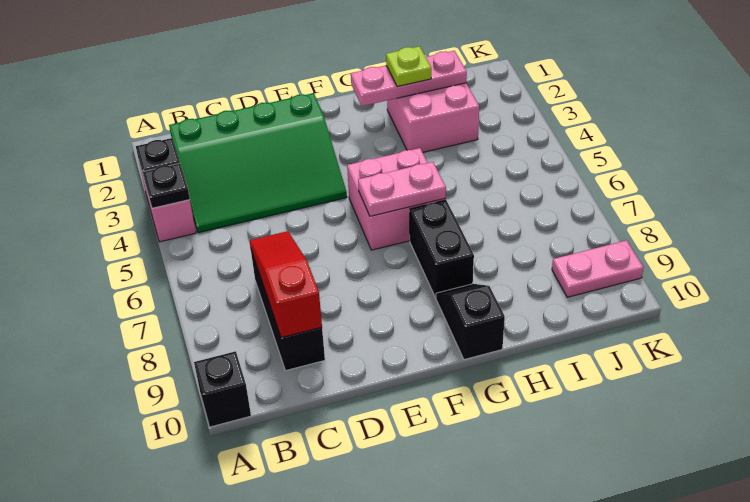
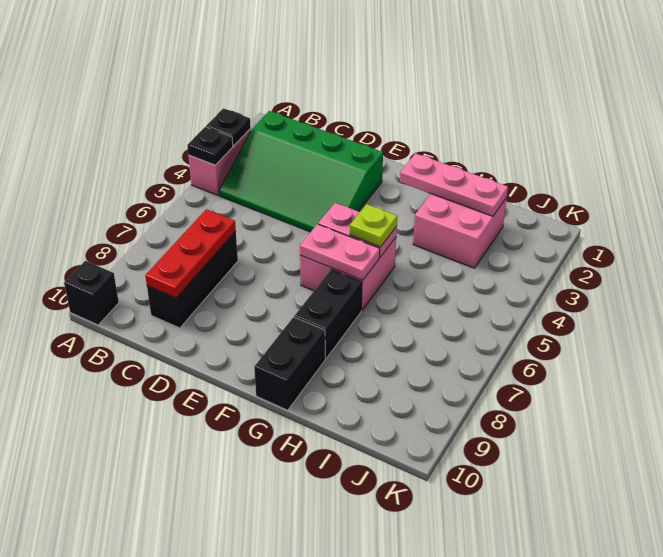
red 1x3 slope [250,231,322,338] -> red 1x3 plate [145,209,236,298]
black 1x2 slope [436,284,505,360] -> black 1x2 brick [254,317,325,410]
lime 1x1 plate [386,46,431,86] -> lime 1x1 plate moved to [350,204,397,247]
pink 1x2 plate [552,240,644,297] -> pink 1x2 plate moved to [318,203,397,257]

